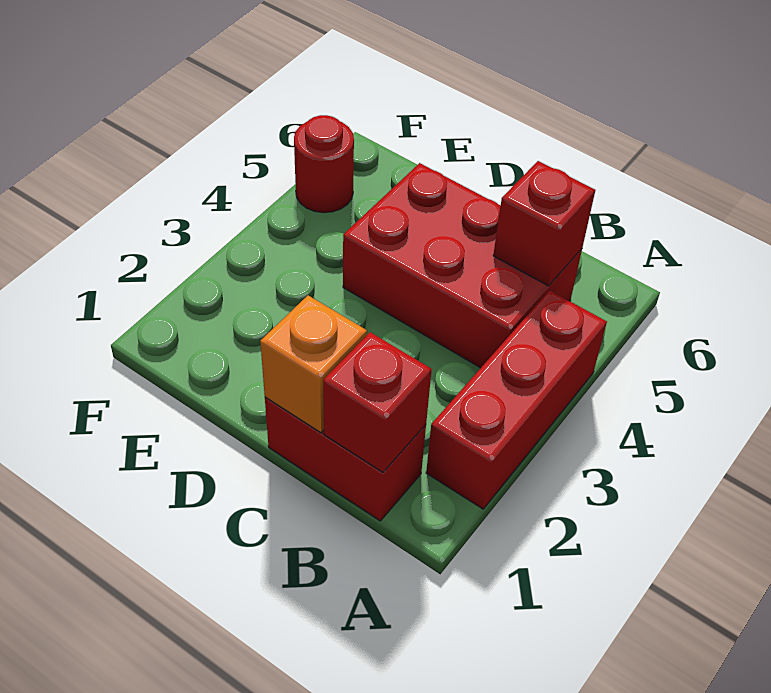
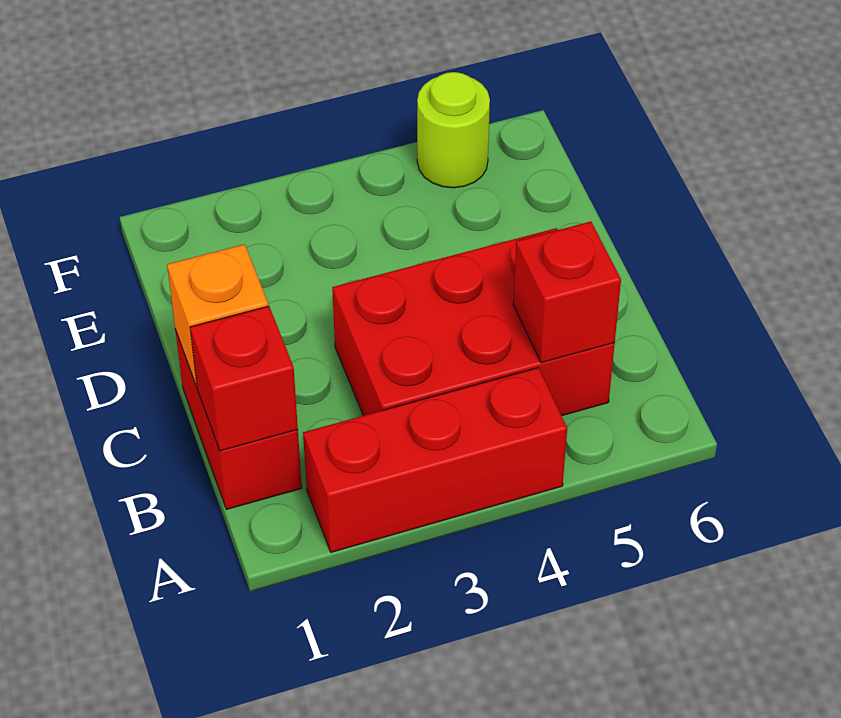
red 2x3 brick [343,163,582,368] -> red 2x3 brick turned to [332,228,615,416]
red 1x1 round brick [294,115,354,213] -> lime 1x1 round brick [417,72,490,188]

